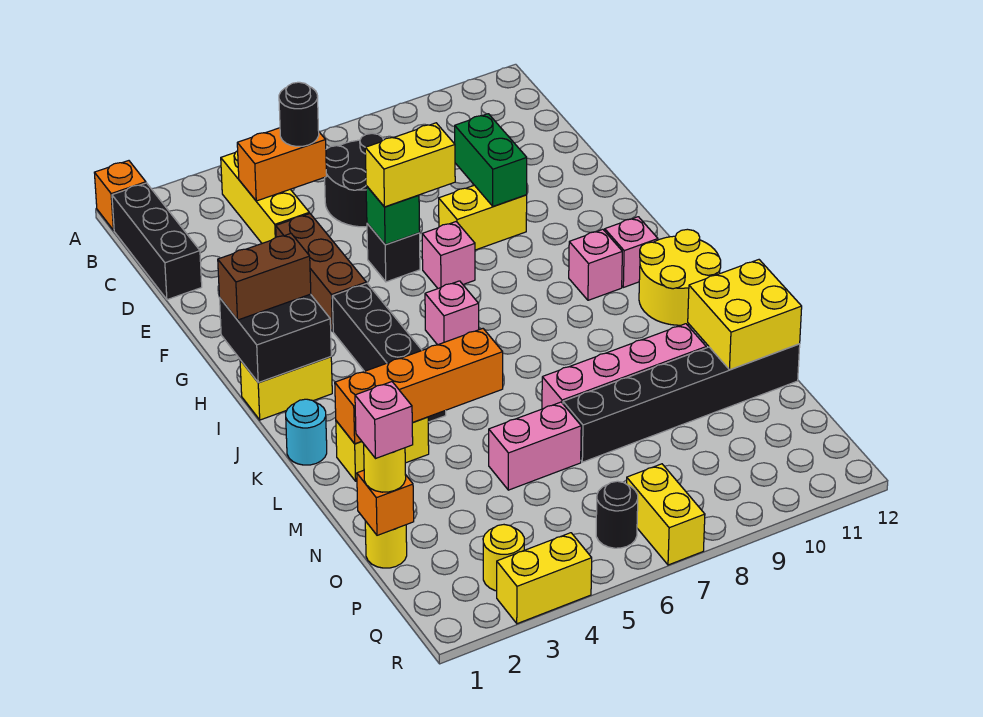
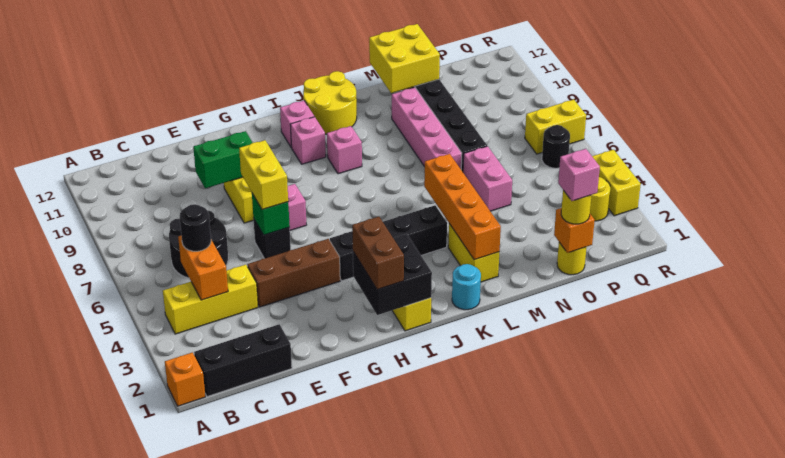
pink 1x1 brick [425,281,479,345] -> pink 1x1 brick moved to [327,126,362,174]

